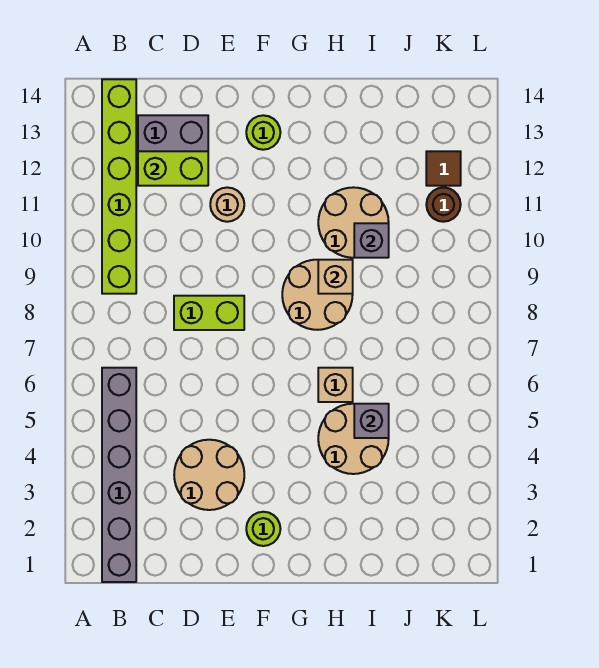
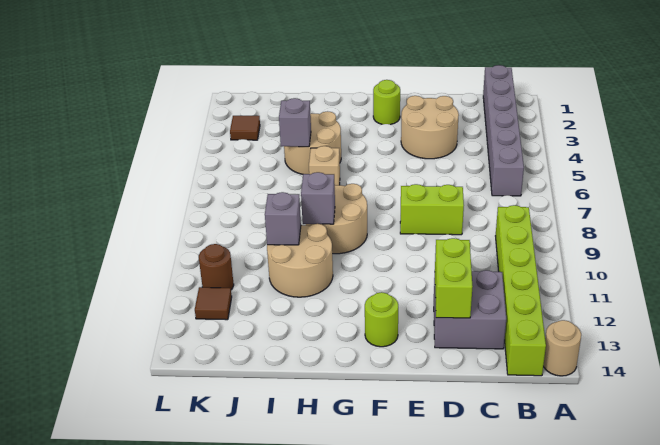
lime 1x2 brick [138,151,208,186] -> lime 1x2 brick turned to [435,238,472,318]
tan 1x1 round brick [210,187,244,222] -> tan 1x1 round brick moved to [543,320,581,376]
tan 1x1 brick [318,260,353,294] -> grey 1x1 brick [301,172,335,224]
none -> brown 1x1 tile [230,116,260,140]

